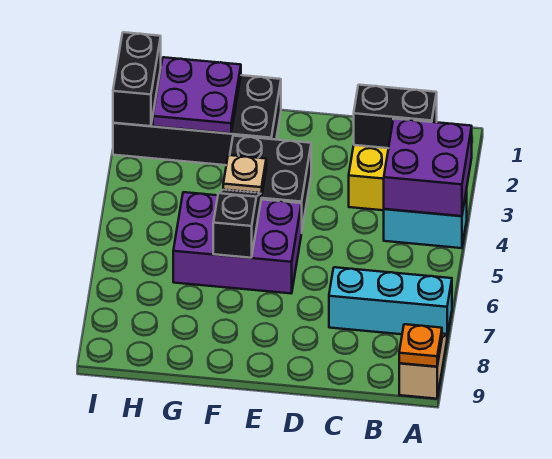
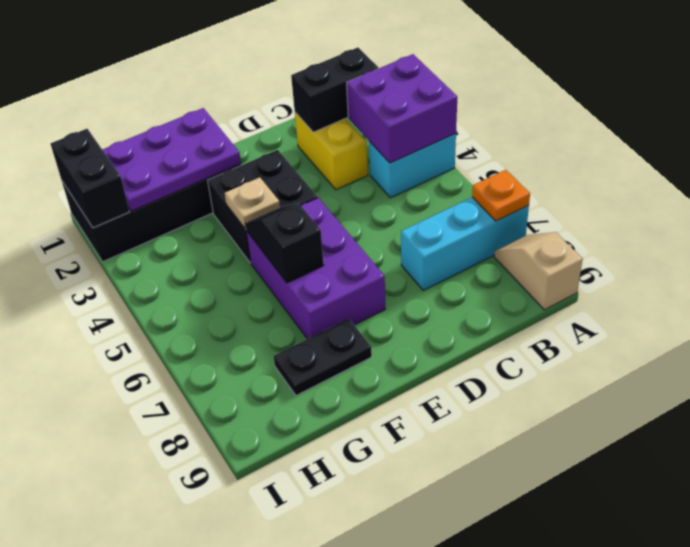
orange 1x1 plate [399,324,442,367] -> orange 1x1 plate moved to [472,170,530,221]
purple 2x3 brick [173,192,301,293] -> purple 2x3 brick turned to [246,198,385,339]
none -> black 1x2 plate [274,319,372,396]
purple 2x2 plate [153,57,241,134] -> purple 2x3 plate [102,108,241,211]

